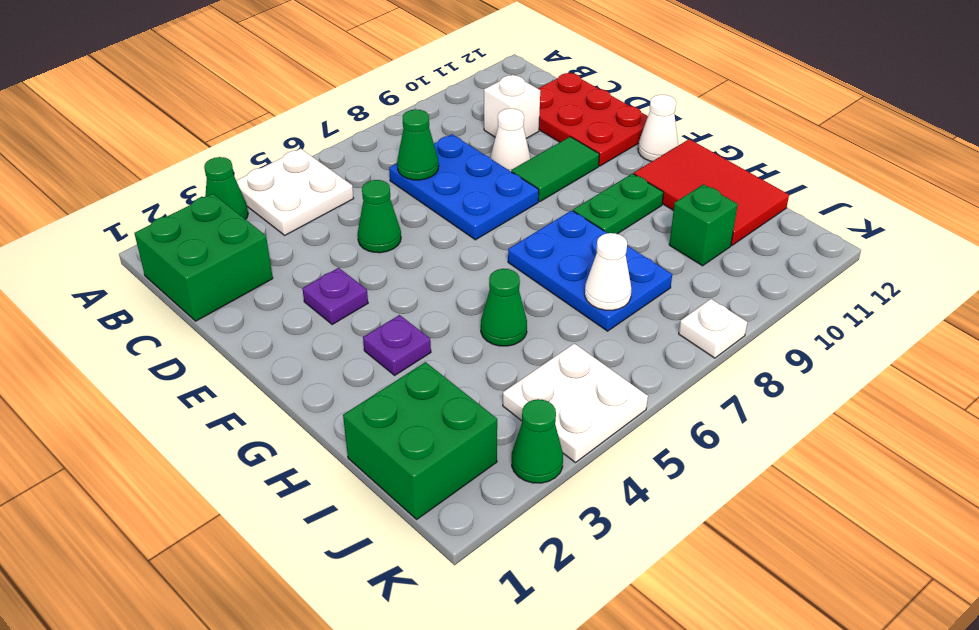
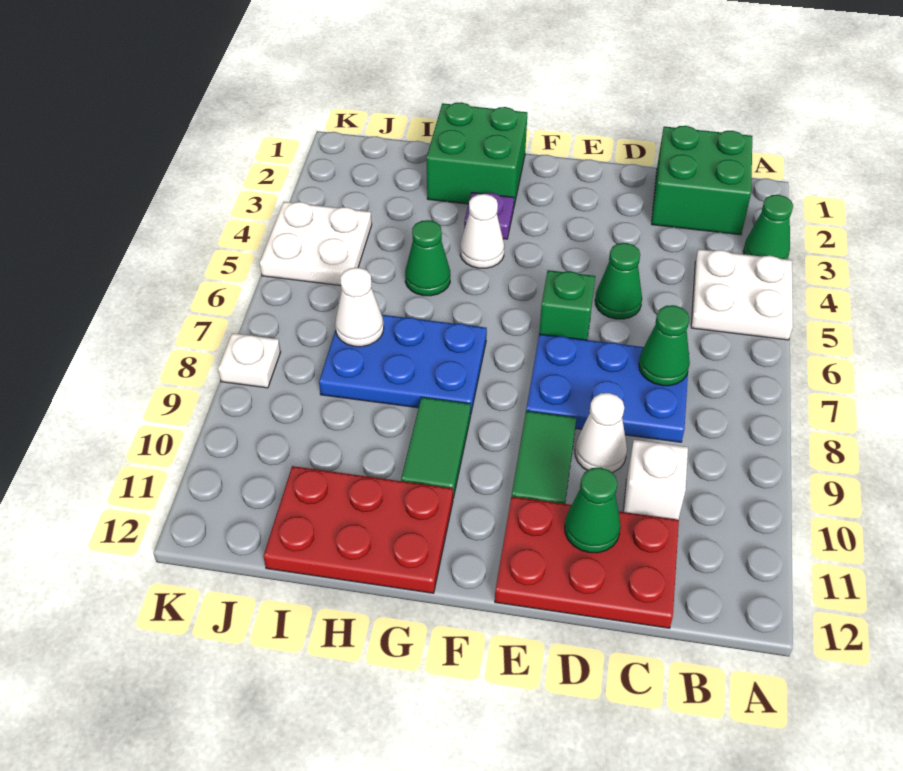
purple 1x1 plate [302,268,368,325] -> none
white 1x1 cone [638,95,678,161] -> white 1x1 cone moved to [460,194,504,268]
green 1x2 plate [573,174,664,234] -> green 1x2 tile [401,397,471,498]
red 2x3 tile [634,139,789,245] -> red 2x3 plate [263,466,453,593]
green 2x2 brick [343,362,497,519] -> green 2x2 brick moved to [427,102,527,206]
green 1x1 brick [669,184,738,266] -> green 1x1 brick moved to [539,270,595,340]
green 1x1 cone [512,399,563,483] -> green 1x1 cone moved to [565,467,621,553]

